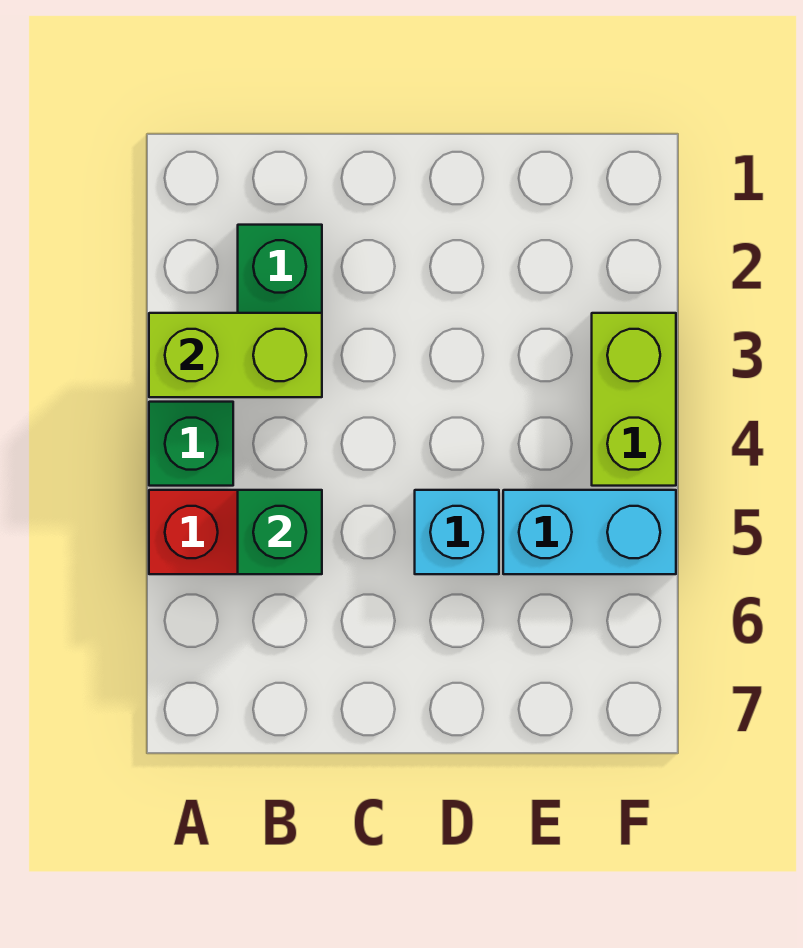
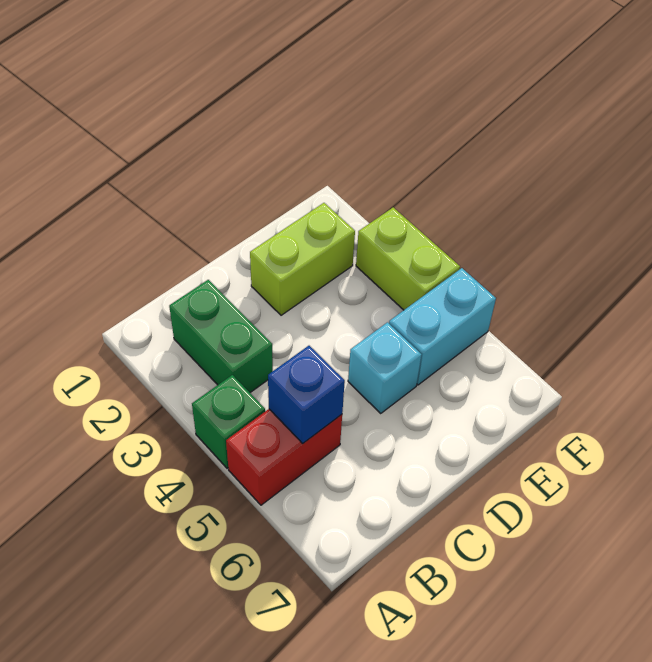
lime 1x2 brick [149,313,322,397] -> lime 1x2 brick moved to [250,203,355,315]
green 1x1 brick [238,490,322,574] -> blue 1x1 brick [268,346,345,443]

